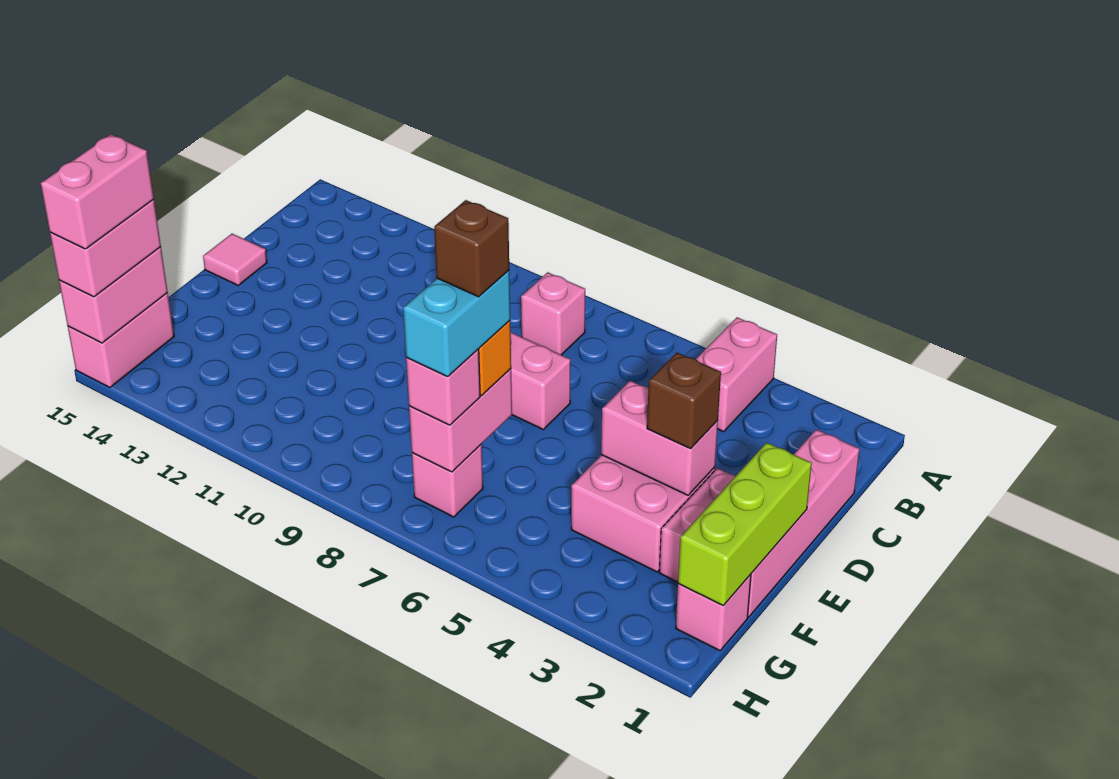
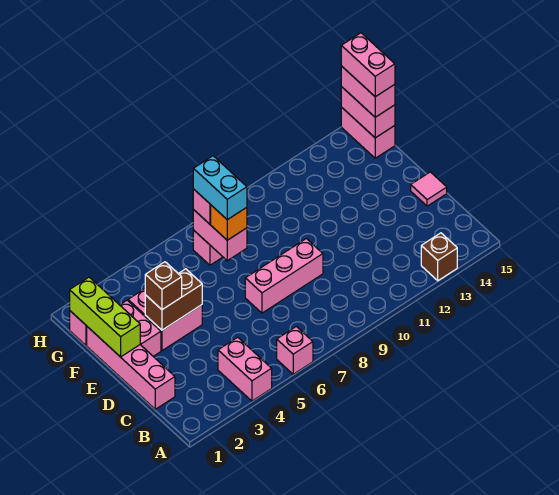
pink 1x1 brick [521,272,586,355] -> pink 1x1 brick moved to [277,326,313,374]
pink 1x2 brick [601,381,718,495] -> brown 1x2 brick [145,269,202,330]
brown 1x1 brick [434,200,509,297] -> brown 1x1 brick moved to [421,233,457,281]

